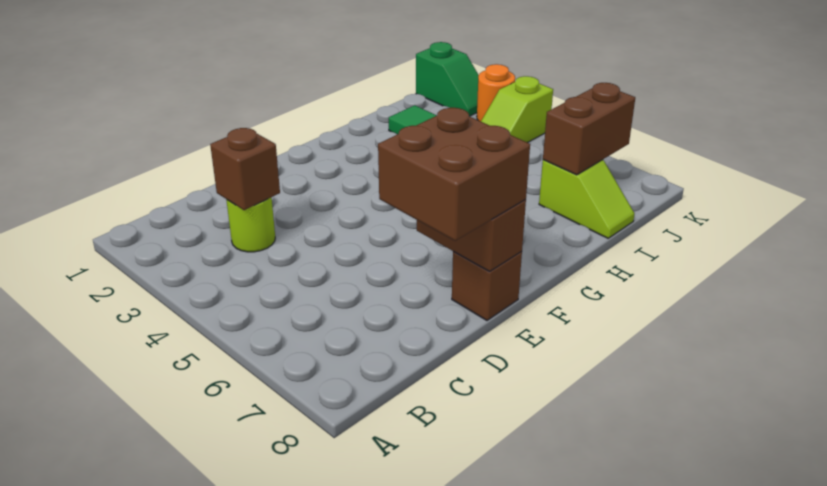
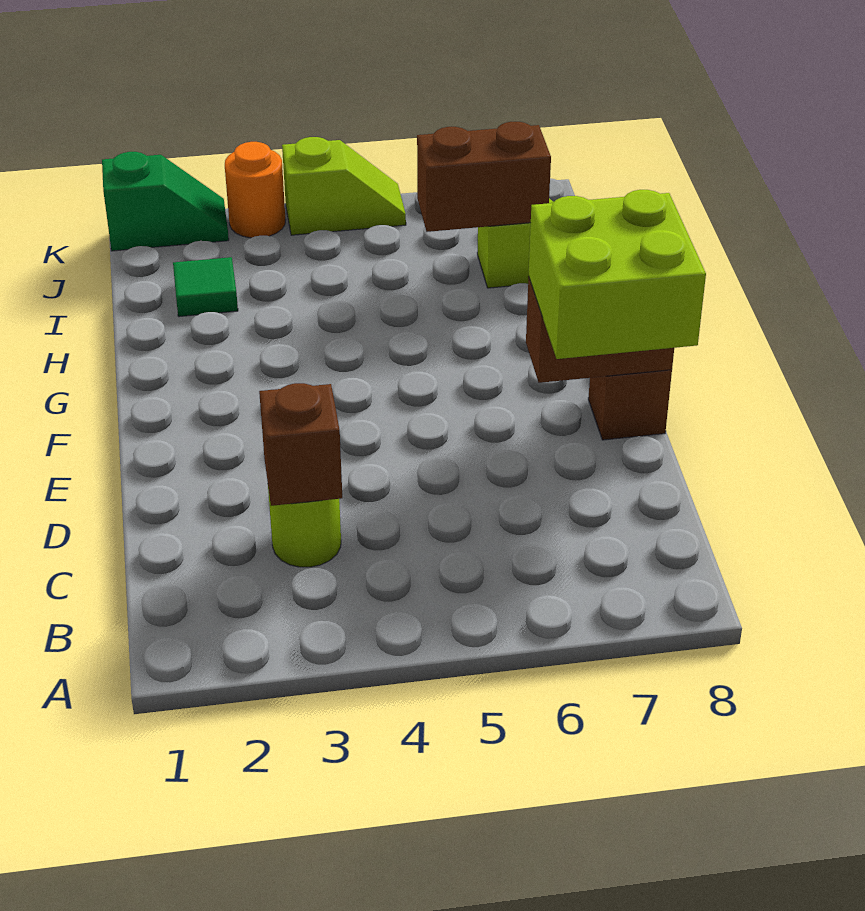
brown 2x2 brick [378,108,530,241] -> lime 2x2 brick [529,190,706,359]
brown 1x2 brick [543,83,635,175] -> brown 1x2 brick turned to [417,122,551,232]
lime 1x2 slope [481,76,553,143] -> lime 1x2 slope turned to [282,137,406,235]

